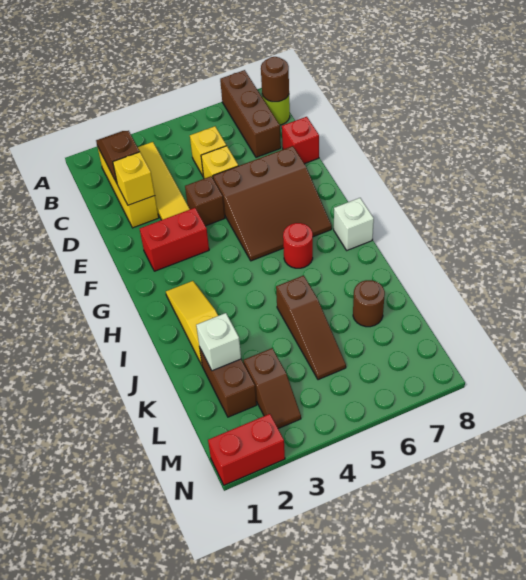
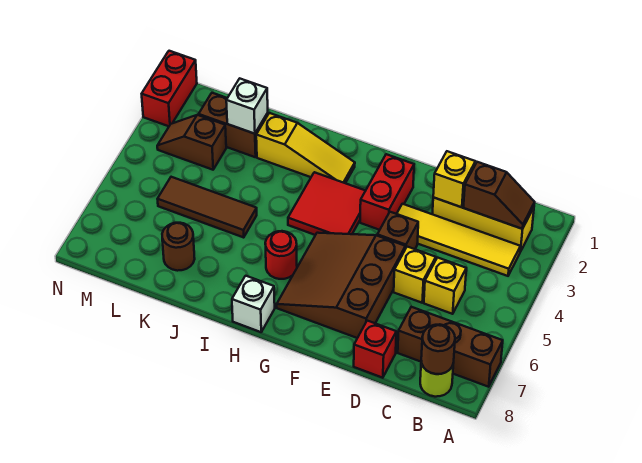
none -> red 2x2 tile [288,172,366,235]
brown 1x3 slope [276,275,346,380] -> brown 1x3 tile [158,177,257,237]

